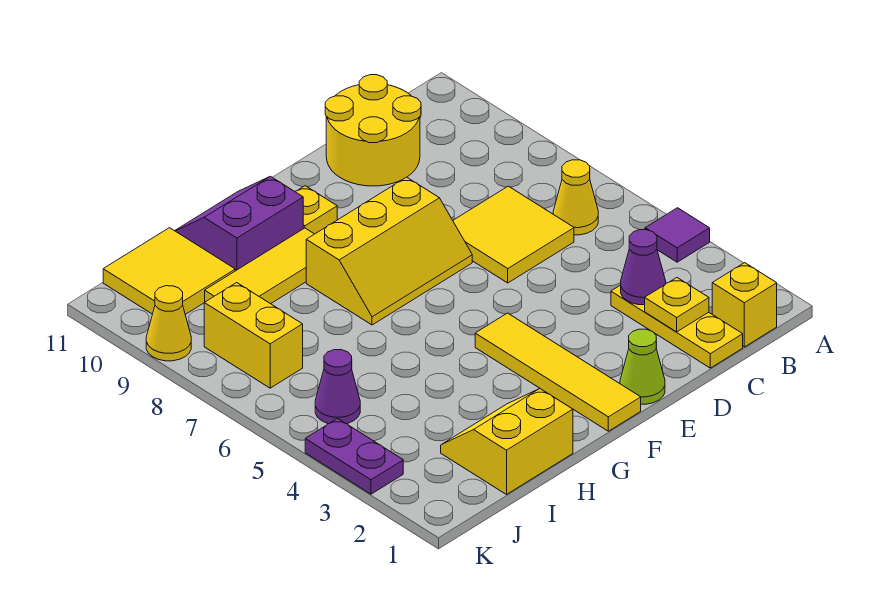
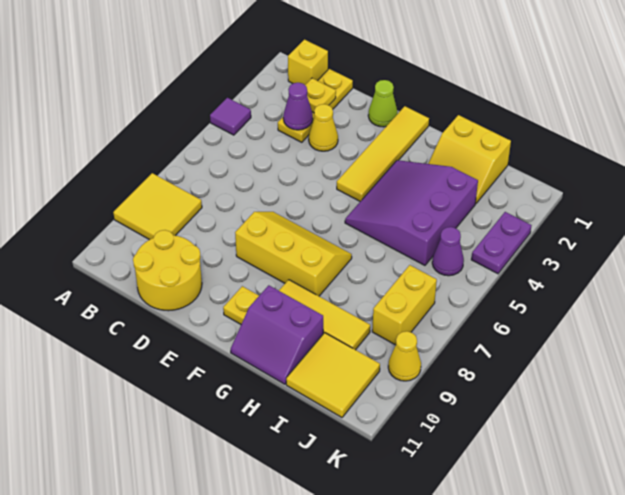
yellow 1x1 cone [553,160,598,235] -> yellow 1x1 cone moved to [309,104,338,151]
yellow 2x2 tile [453,186,574,283] -> yellow 2x2 tile moved to [113,173,202,240]
none -> purple 3x3 slope [345,160,478,265]

